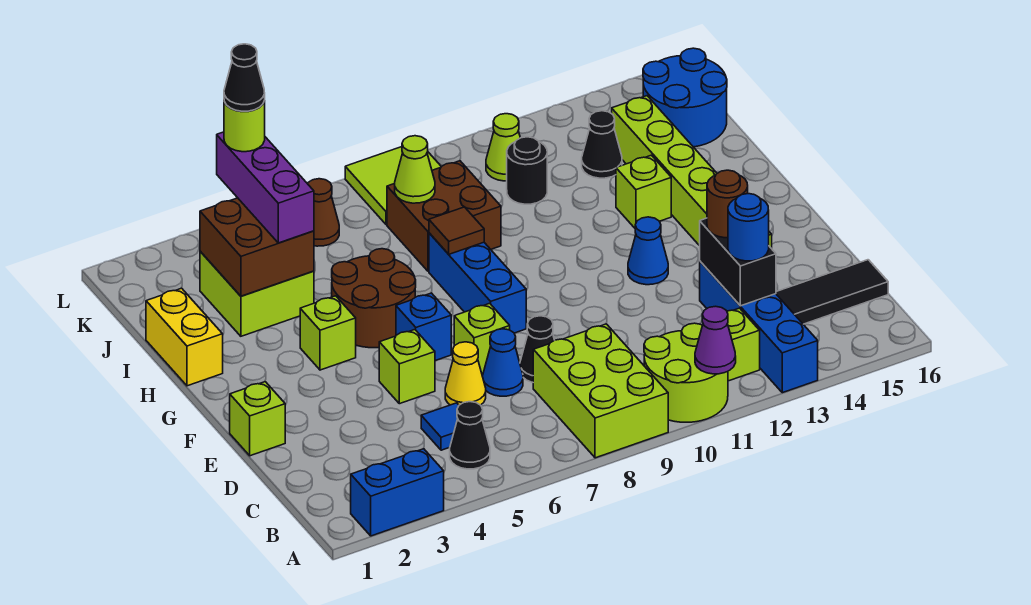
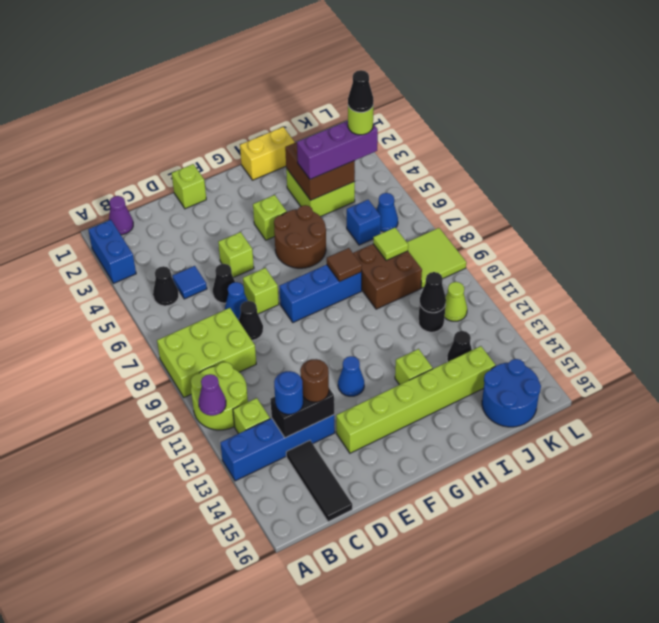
none -> purple 1x1 cone [109,196,133,235]
yellow 1x1 cone [445,342,486,405] -> black 1x1 cone [213,264,235,303]
blue 1x1 brick [396,293,451,361] -> blue 1x1 brick moved to [347,200,381,245]
lime 1x1 cone [395,136,435,203] -> lime 1x1 tile [373,228,408,261]
none -> black 1x1 cone [420,272,446,313]
brown 1x1 cone [308,179,339,246] -> blue 1x1 cone [377,193,398,232]

